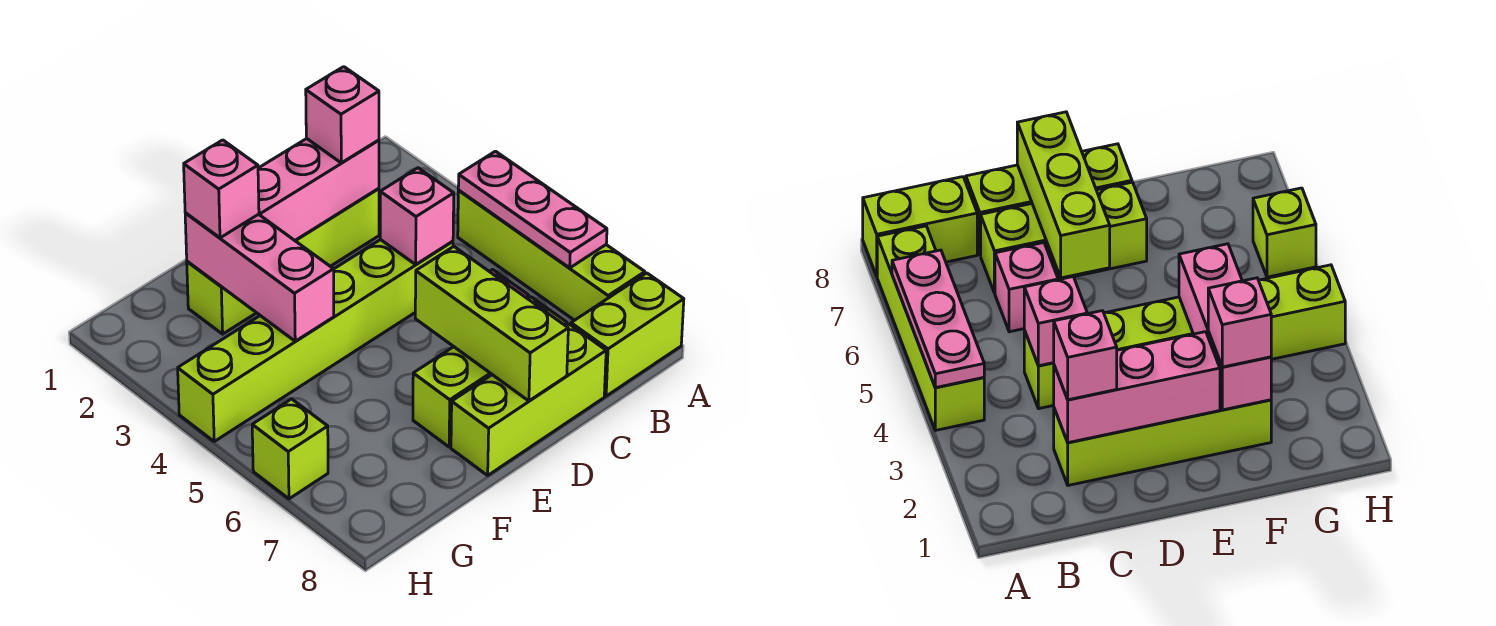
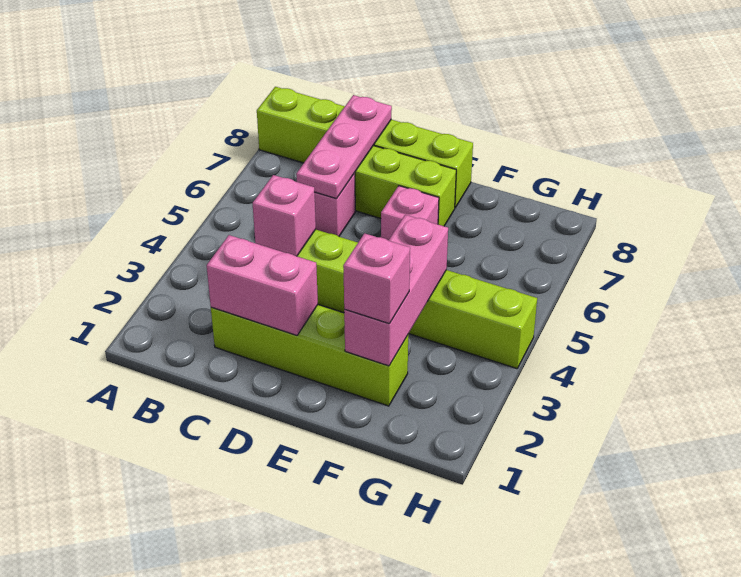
lime 1x4 brick [458,191,645,320] -> none
pink 1x3 plate [458,151,607,268] -> pink 1x3 plate moved to [296,95,392,199]
pink 1x3 brick [258,139,379,240] -> pink 1x2 brick [207,235,318,336]
pink 1x1 brick [306,67,379,163] -> pink 1x1 brick moved to [381,186,439,240]
lime 1x3 brick [415,247,568,401] -> none
lime 1x1 brick [252,399,328,499] -> none

